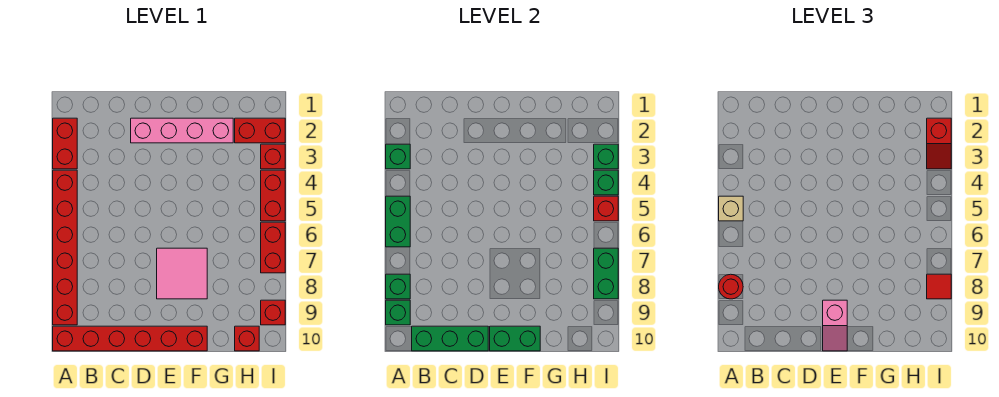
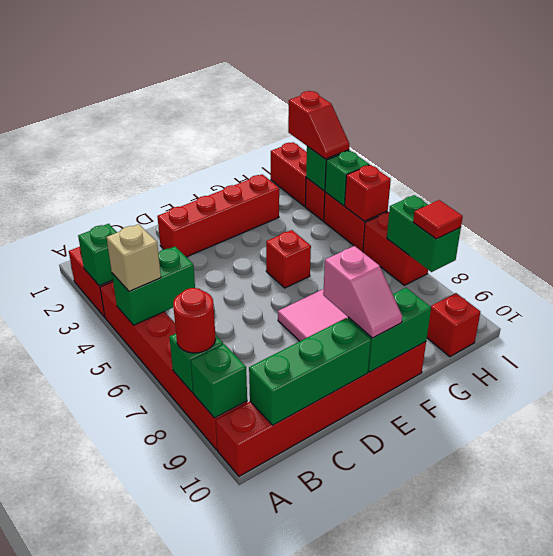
green 1x2 brick [386,196,410,247] -> green 1x2 brick turned to [112,247,195,325]
pink 1x4 brick [131,118,233,143] -> red 1x4 brick [157,174,279,257]
red 1x2 brick [235,118,285,143] -> red 1x2 brick turned to [271,142,307,206]
red 1x1 brick [261,300,285,325] -> red 1x1 brick moved to [266,230,311,288]

